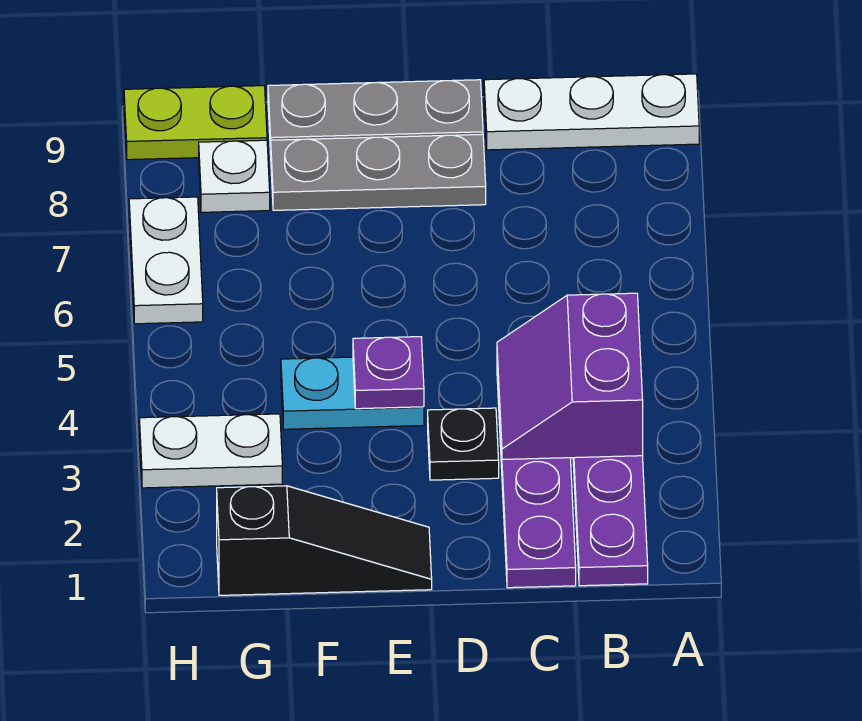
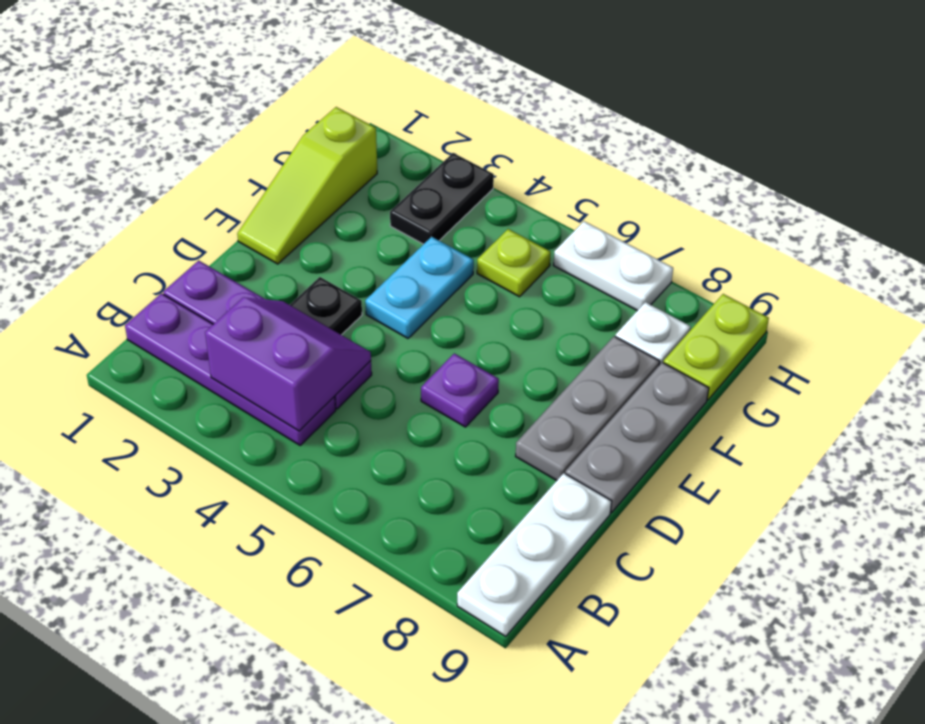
black 1x3 slope [217,486,432,595] -> lime 1x3 slope [237,107,377,264]
purple 1x1 plate [353,337,424,409] -> purple 1x1 plate moved to [421,353,499,427]
white 1x2 plate [139,414,282,488] -> black 1x2 plate [390,153,494,244]
none -> lime 1x1 plate [477,229,551,297]

